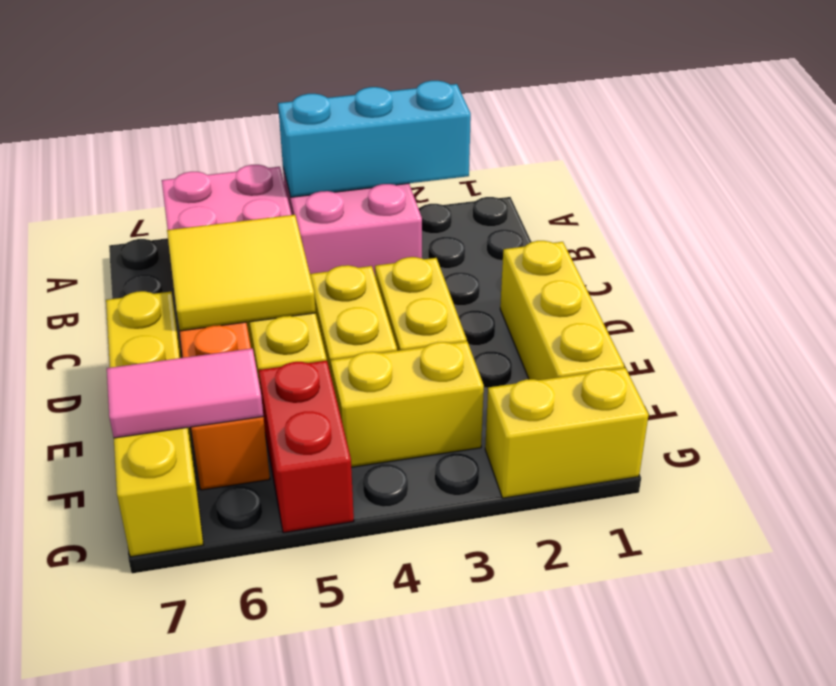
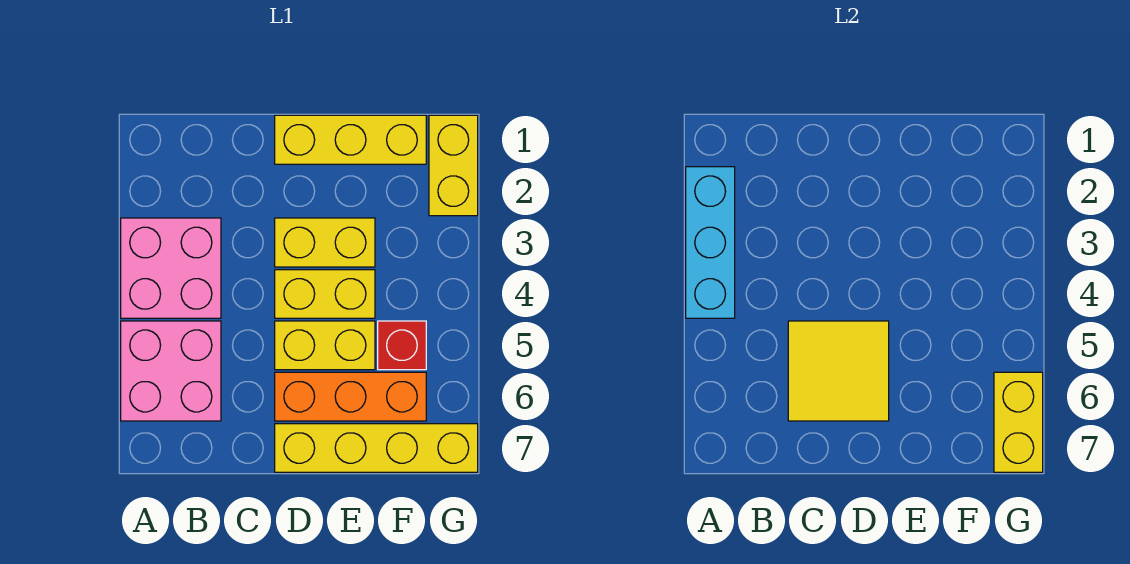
yellow 1x2 brick [331,341,484,467] -> yellow 1x2 brick moved to [994,372,1043,472]
red 1x2 brick [259,361,354,533] -> red 1x1 brick [378,321,426,370]
pink 1x2 tile [107,348,263,438] -> none

